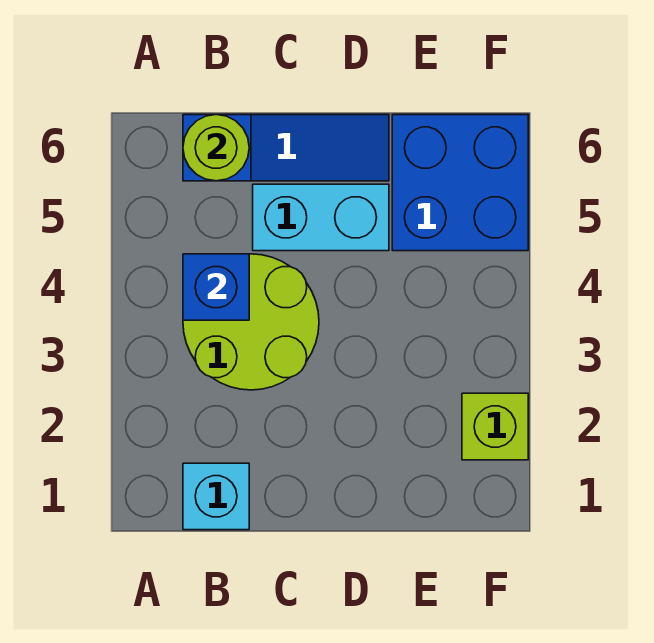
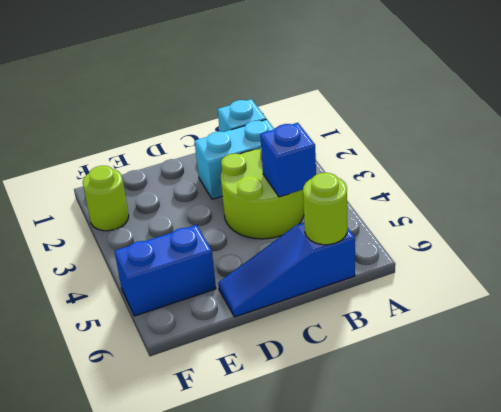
cyan 1x2 brick [253,184,389,251] -> cyan 1x2 brick moved to [195,119,274,199]
blue 2x2 brick [392,115,528,251] -> blue 1x2 brick [115,225,216,316]
lime 1x1 brick [462,393,528,460] -> lime 1x1 round brick [83,166,129,231]

